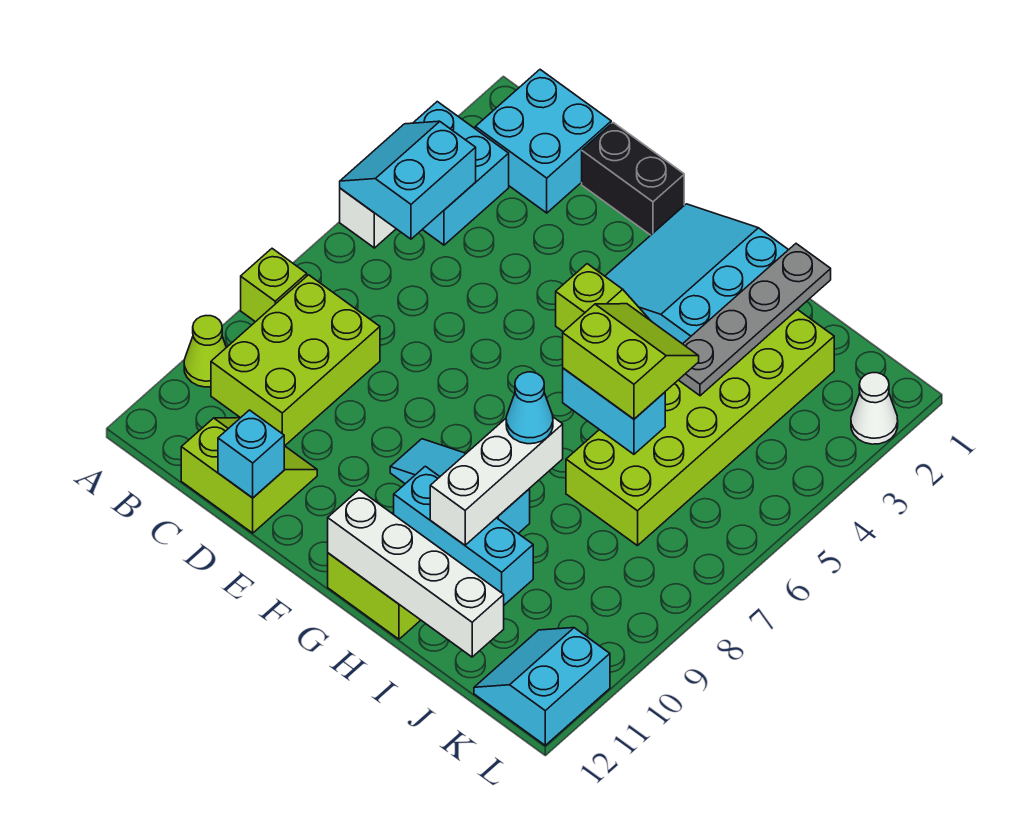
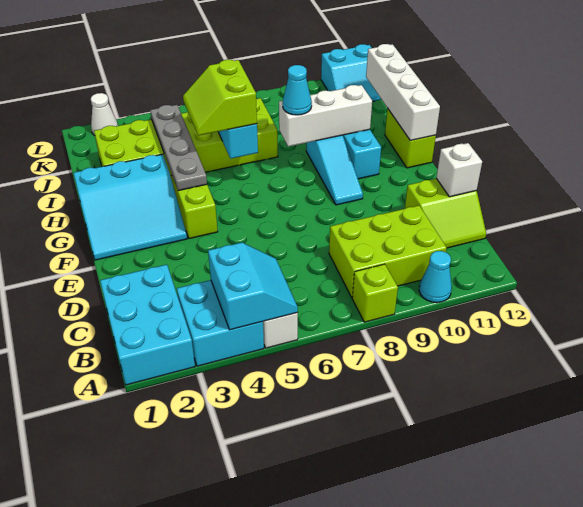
cyan 2x2 slope [340,121,476,239] -> cyan 2x2 slope turned to [208,243,298,330]
lime 1x1 cone [184,316,226,387] -> cyan 1x1 cone [419,251,452,303]
cyan 2x2 brick [475,70,611,213] -> cyan 2x3 brick [100,265,195,385]
lime 2x2 slope [181,418,317,533] -> lime 2x2 slope turned to [405,178,486,248]
black 1x2 brick [582,123,684,235] -> none
cyan 1x1 brick [218,410,284,498] -> white 1x1 brick [436,143,482,197]
grey 1x4 plate [679,244,831,396] -> grey 1x4 plate turned to [150,105,207,191]

